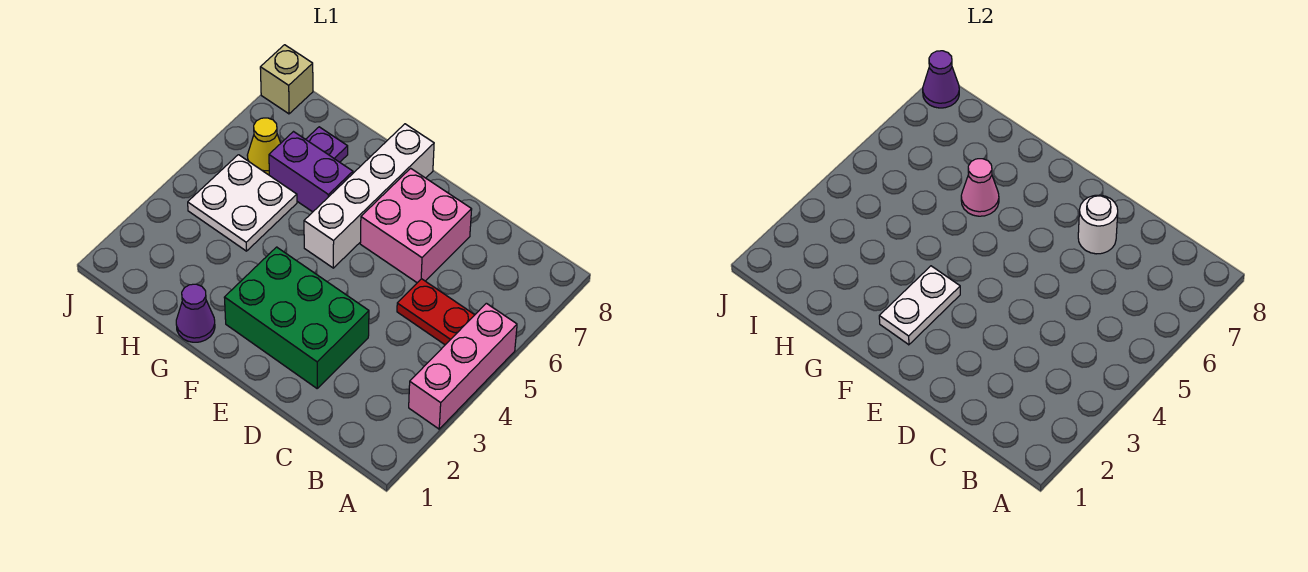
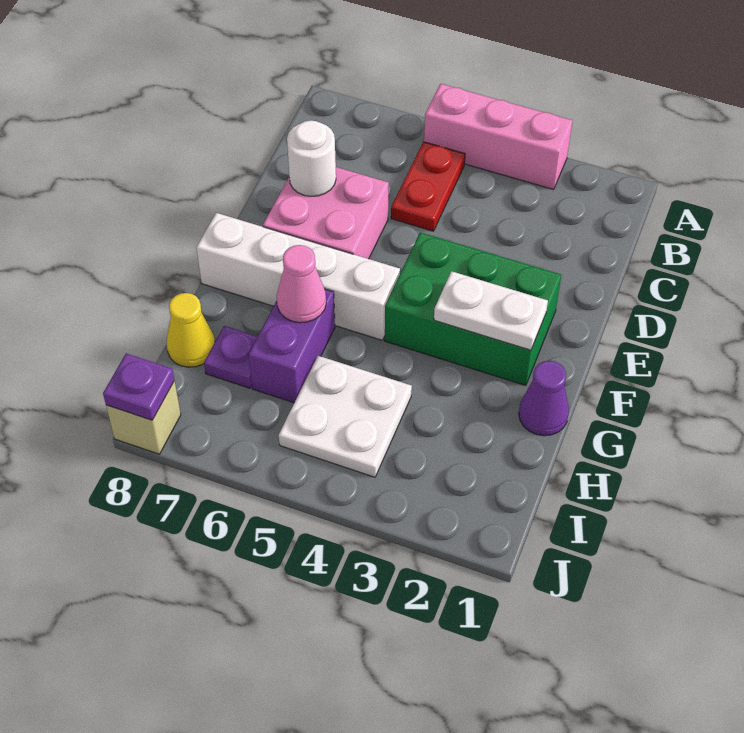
green 2x3 brick [224,247,369,388] -> green 2x3 brick turned to [385,232,561,385]
yellow 1x1 cone [247,118,281,175] -> yellow 1x1 cone moved to [167,293,215,367]
purple 1x1 cone [923,51,959,108] -> purple 1x1 plate [103,354,174,420]

